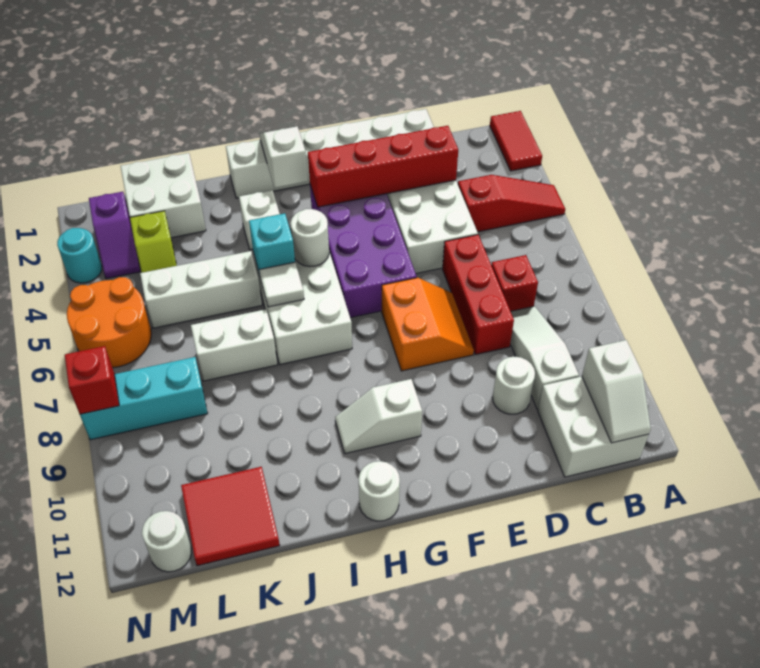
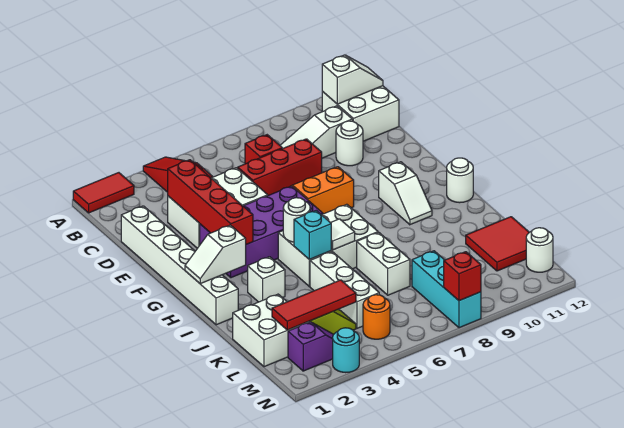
none -> red 1x3 tile [272,280,356,330]
orange 2x2 round brick [67,277,151,368] -> orange 1x1 round brick [363,295,390,339]

